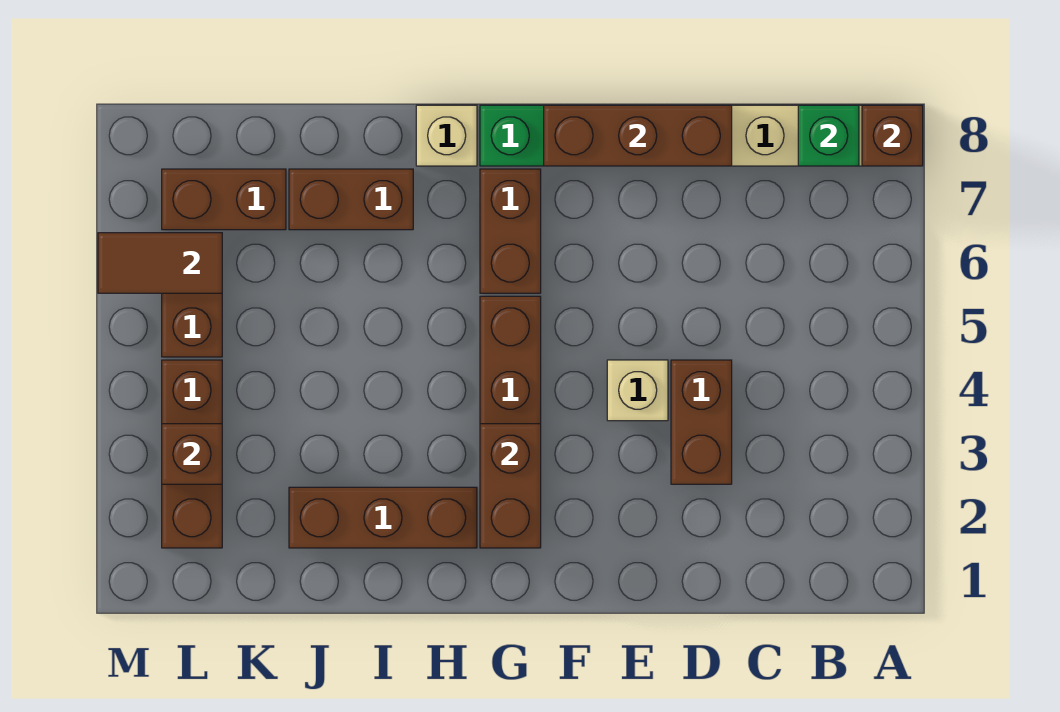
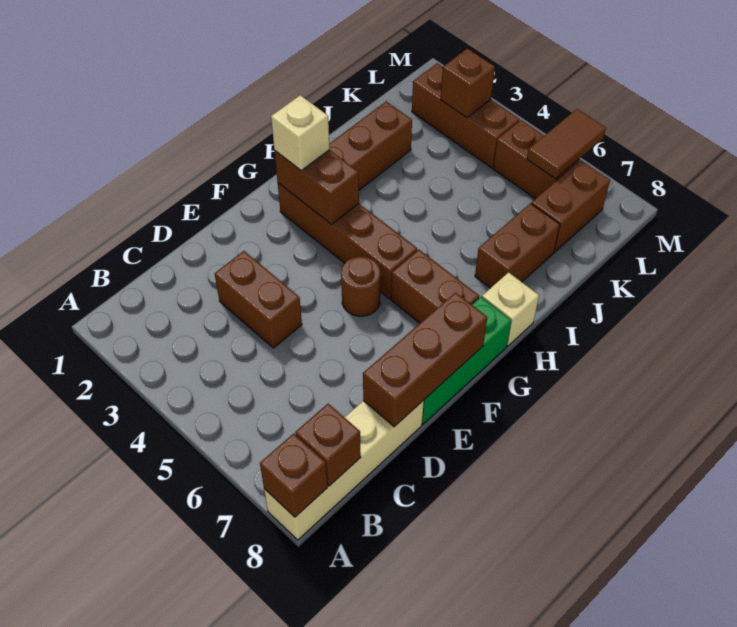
green 1x1 brick [798,105,859,166] -> brown 1x1 brick [295,404,361,486]
tan 1x1 brick [607,360,668,421] -> tan 1x1 brick moved to [271,95,330,170]
none -> brown 1x1 round brick [341,257,380,316]

